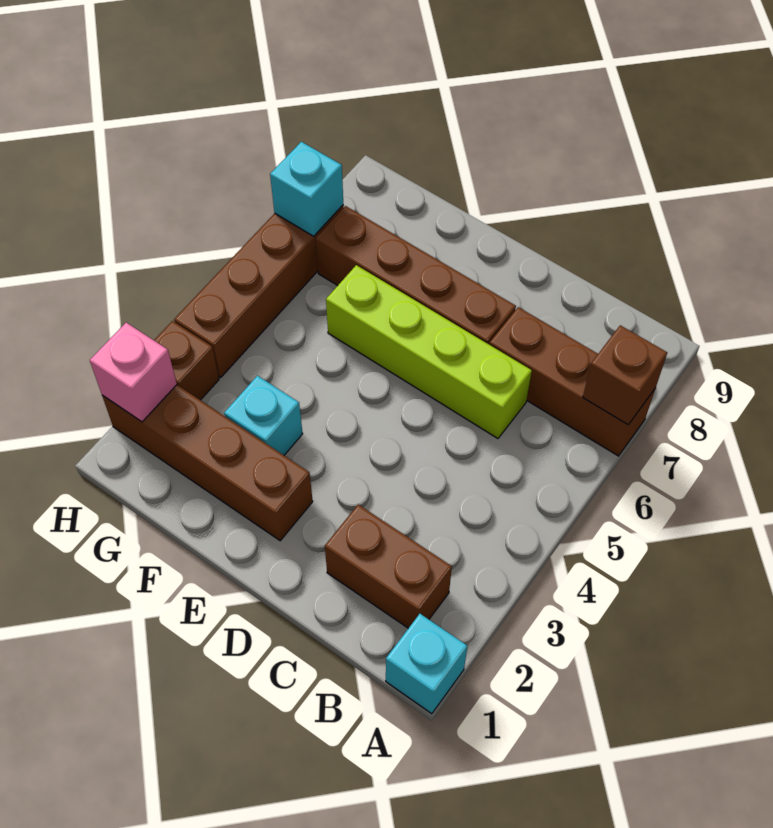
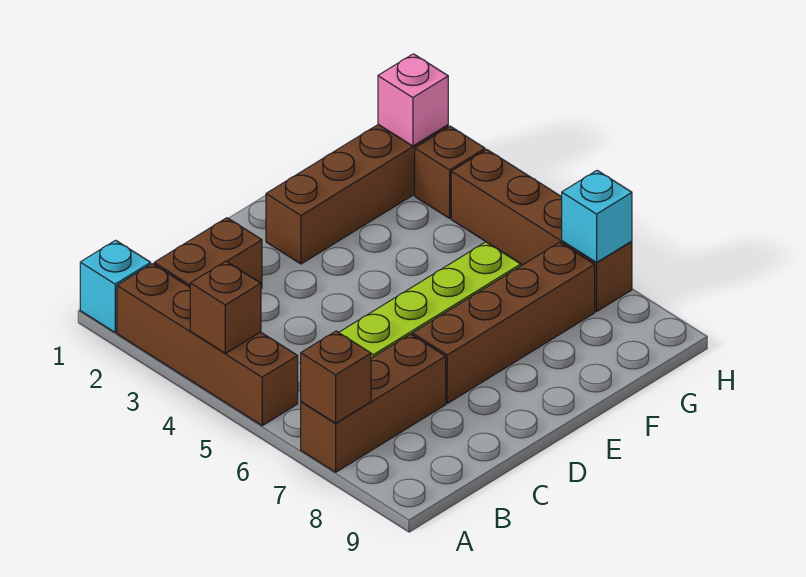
none -> brown 1x4 brick [117,264,298,426]
none -> brown 1x1 brick [190,261,261,353]
cyan 1x1 brick [224,376,303,455] -> none

